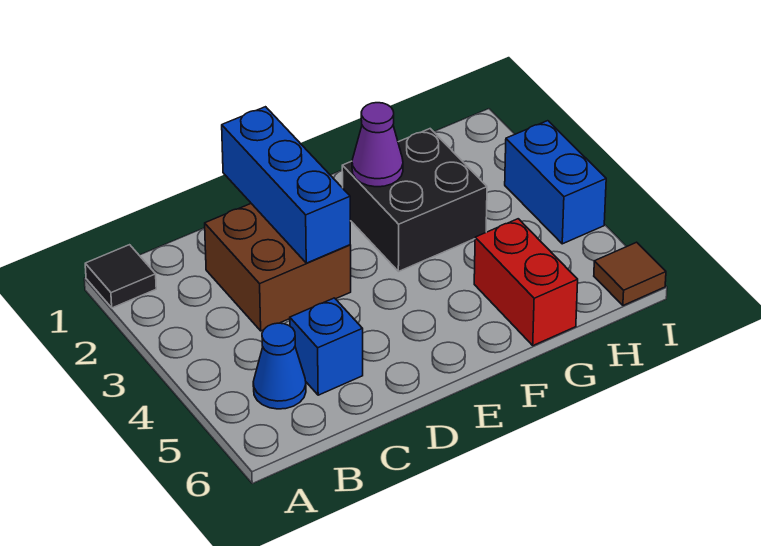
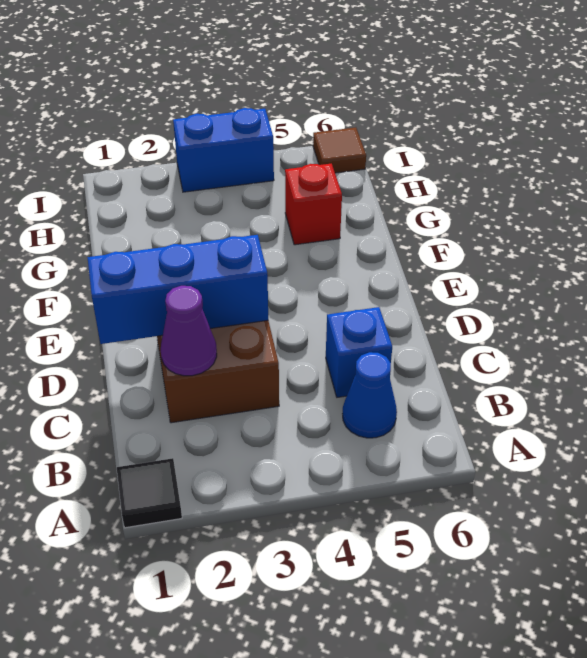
black 2x2 brick [342,129,487,272] -> none
purple 1x1 cone [352,103,403,187] -> purple 1x1 cone moved to [161,286,217,376]
red 1x2 brick [474,219,578,346] -> red 1x1 brick [285,164,342,245]

